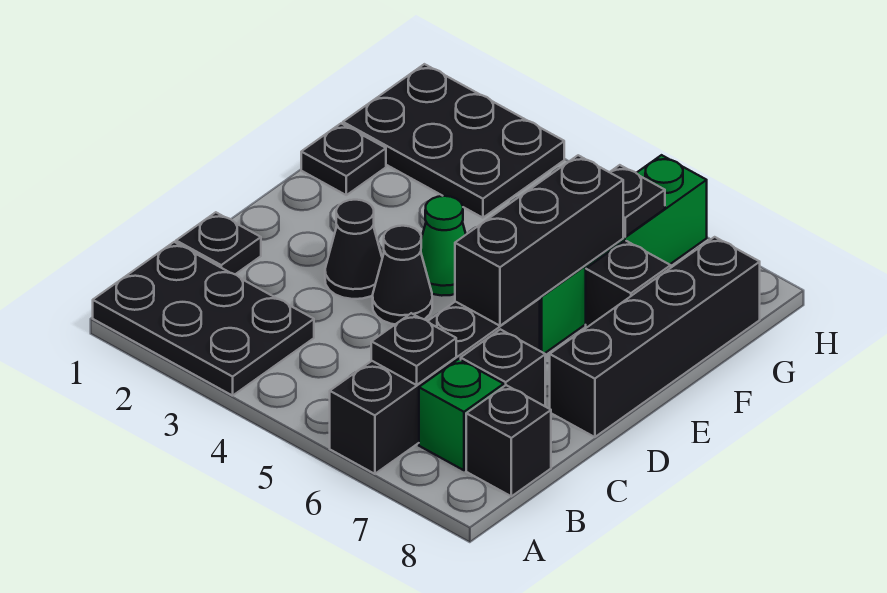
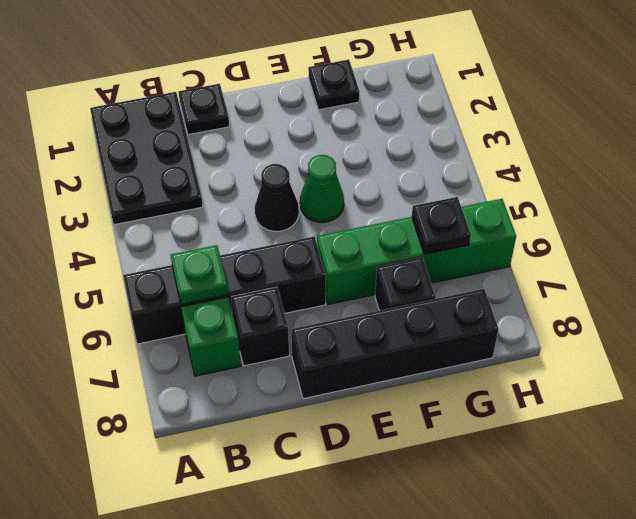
black 1x1 plate [371,313,456,385] -> green 1x1 plate [171,245,228,304]
black 1x1 brick [466,385,551,496] -> none
black 1x1 cone [325,200,382,299] -> none
black 1x3 brick [455,155,623,326] -> none
black 2x3 plate [343,64,564,218] -> none

